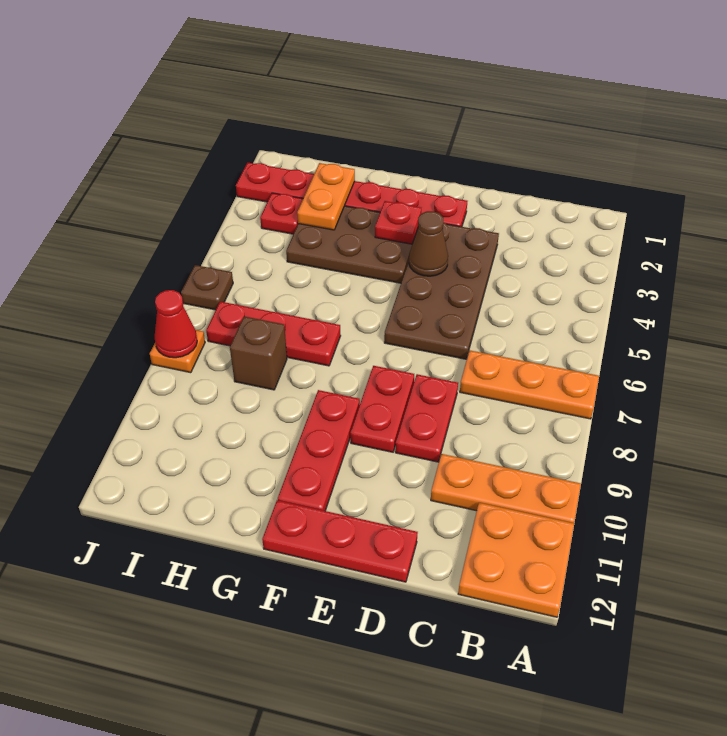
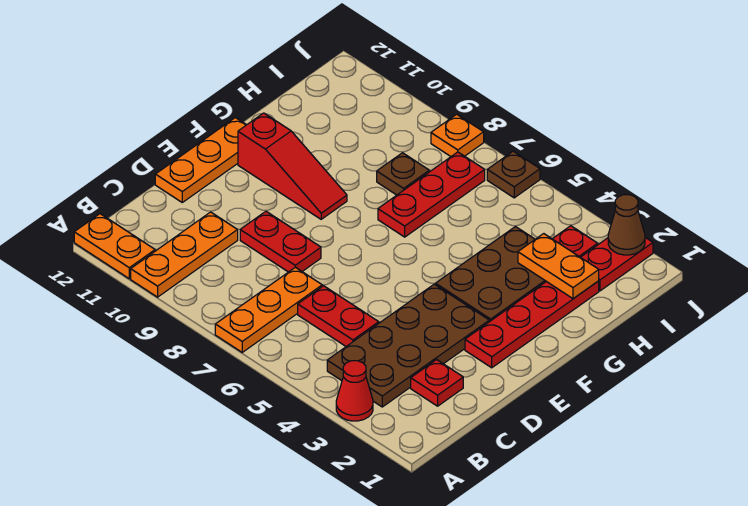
orange 2x2 plate [458,503,574,617] -> orange 1x2 plate [74,214,155,279]
brown 2x4 plate [384,223,499,359] -> brown 2x4 plate turned to [327,284,489,407]
red 1x3 plate [262,500,418,582] -> orange 1x3 plate [155,118,246,202]
brown 1x1 cone [409,211,448,276] -> brown 1x1 cone moved to [608,195,645,255]
red 1x2 plate [350,366,414,452] -> red 1x2 plate moved to [298,286,379,346]
red 1x1 plate [375,201,421,244] -> red 1x1 plate moved to [411,360,463,406]
red 1x3 plate [278,390,360,511] -> red 1x3 slope [238,113,347,219]
brown 1x1 brick [230,316,287,390] -> brown 1x1 plate [377,153,429,195]
red 1x1 cone [155,290,197,358] -> red 1x1 cone moved to [336,361,373,421]

